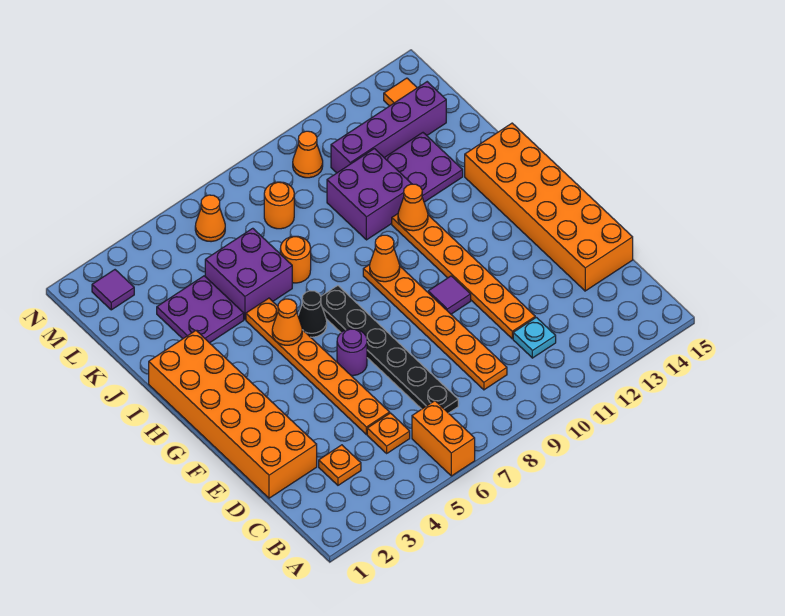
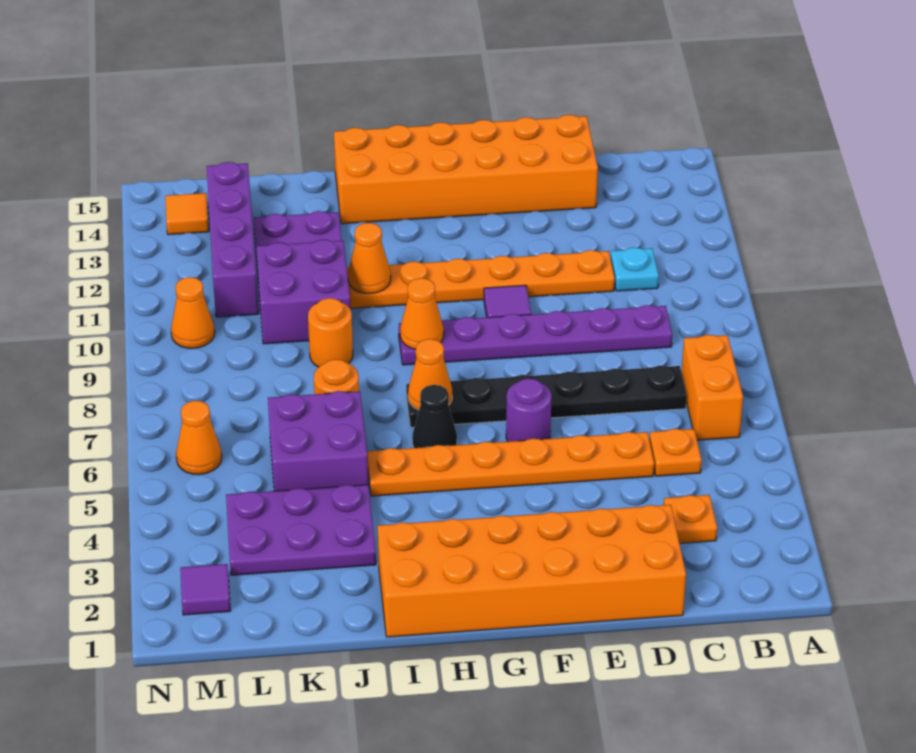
orange 1x2 brick [412,401,475,476] -> orange 1x2 brick turned to [682,335,743,440]
orange 1x6 plate [363,265,507,390] -> purple 1x6 plate [399,305,672,365]
orange 1x1 cone [272,299,302,345] -> orange 1x1 cone moved to [408,339,452,410]
purple 2x2 plate [157,276,244,343] -> purple 2x3 plate [226,485,376,575]
orange 1x1 round brick [264,182,294,229] -> orange 1x1 round brick moved to [308,298,353,367]

